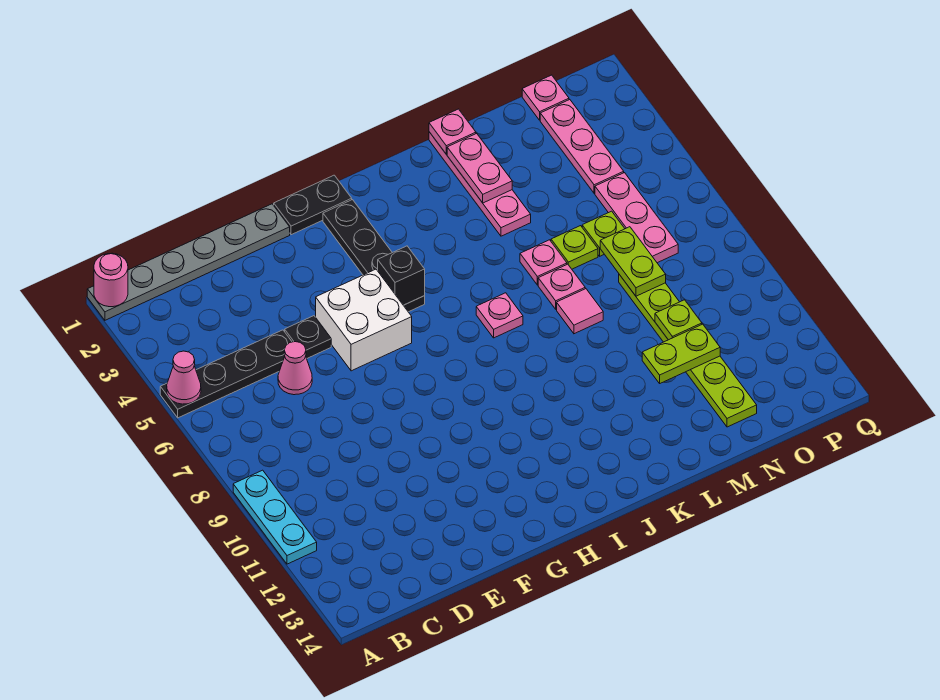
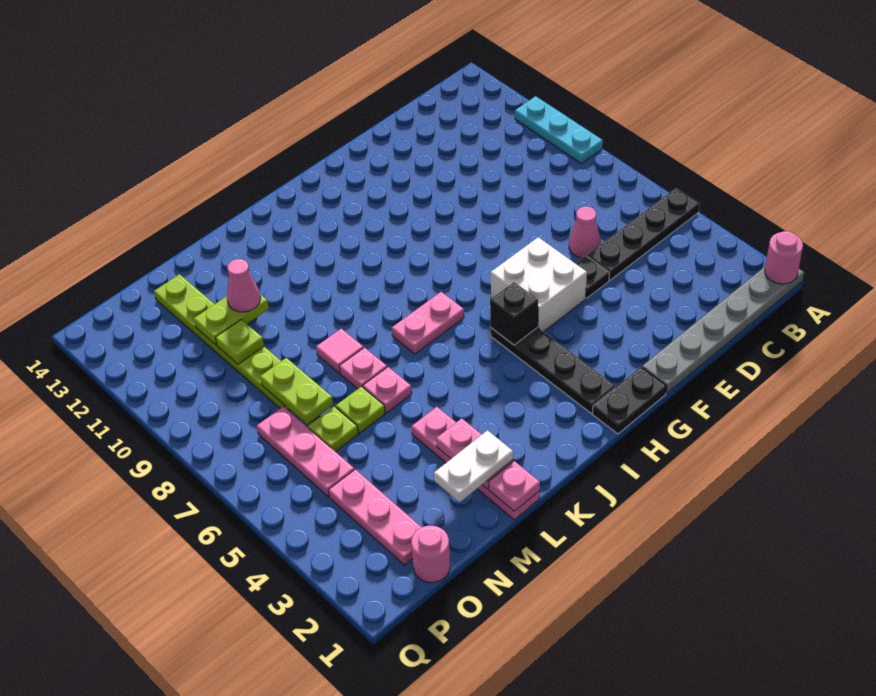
pink 1x1 cone [167,351,201,404] -> pink 1x1 cone moved to [227,259,261,312]
pink 1x1 plate [476,293,523,338] -> pink 1x2 plate [392,292,464,354]
none -> white 1x2 plate [434,431,513,502]
pink 1x1 plate [522,75,569,120] -> pink 1x1 round brick [411,526,450,582]

